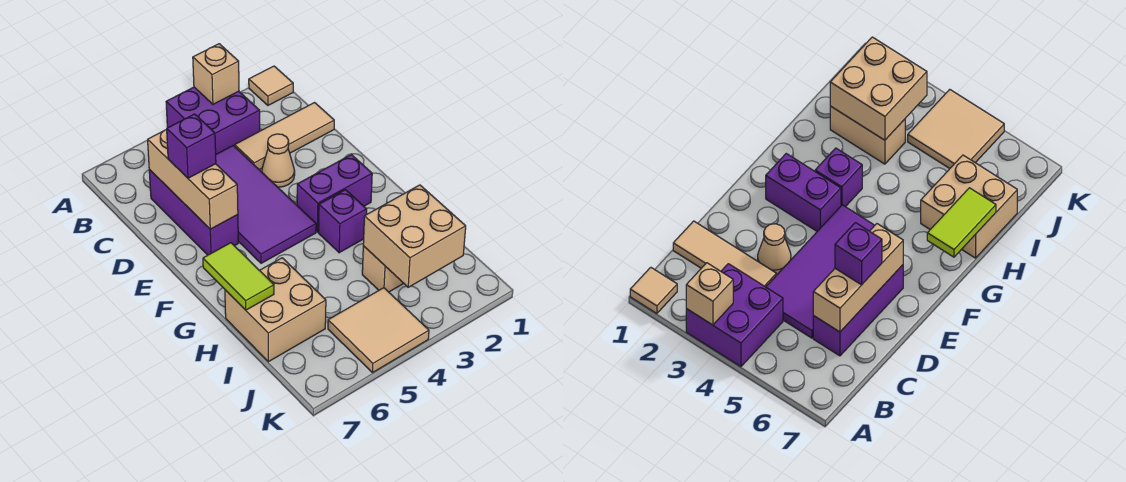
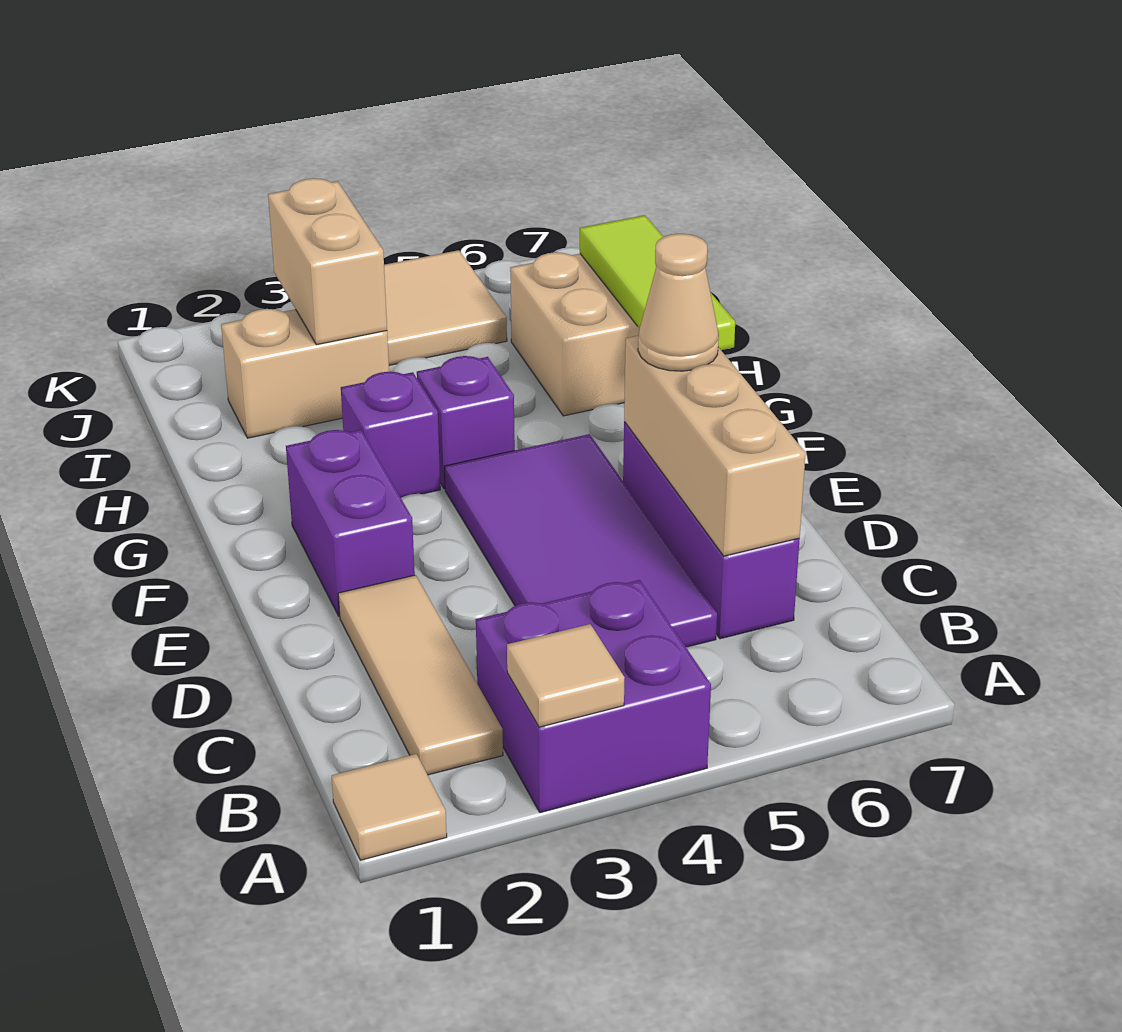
tan 1x1 brick [193,44,239,104] -> tan 1x1 tile [507,624,625,727]
tan 1x3 tile [235,103,334,170] -> tan 1x3 tile turned to [338,575,503,775]
tan 1x1 cone [262,134,295,187] -> tan 1x1 cone moved to [638,234,719,371]
purple 1x1 brick [166,114,216,178] -> purple 1x1 brick moved to [417,356,515,489]
purple 1x2 brick [297,155,372,232] -> purple 1x2 brick turned to [286,430,415,617]
lime 1x2 tile [203,243,274,310] -> lime 1x3 tile [580,215,735,350]
tan 2x2 brick [363,185,466,287] -> tan 1x2 brick [268,178,387,345]

